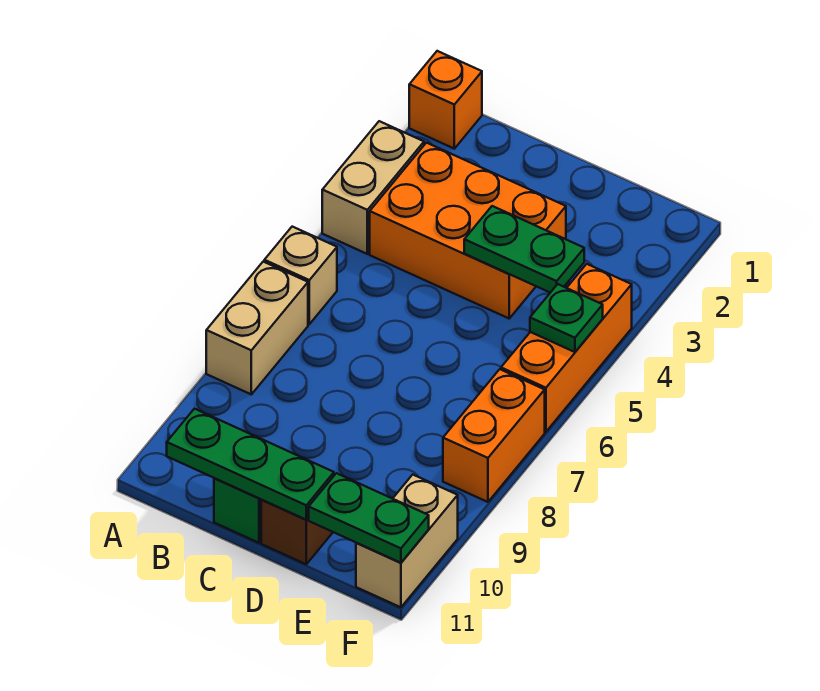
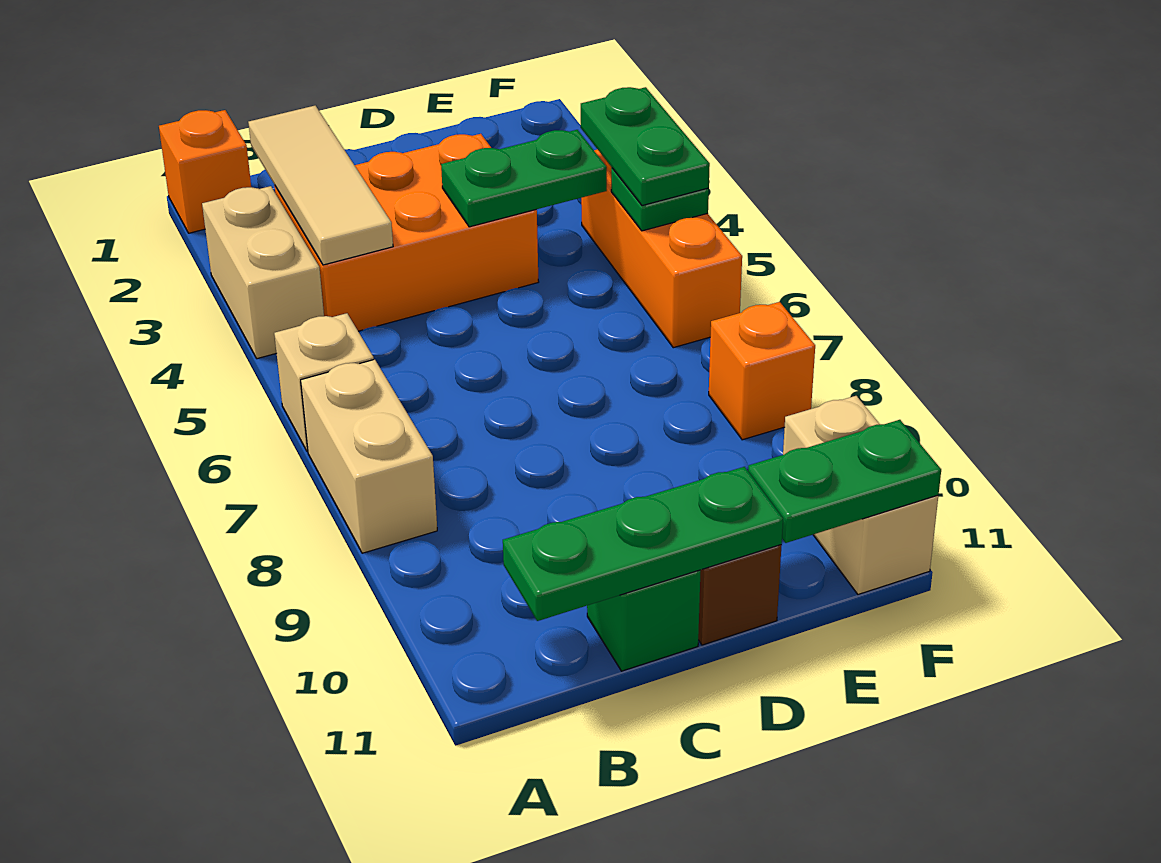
none -> tan 1x3 tile [248,106,393,265]
none -> green 1x2 plate [581,87,710,206]
orange 1x2 brick [443,369,545,502] -> orange 1x1 brick [709,302,815,440]

